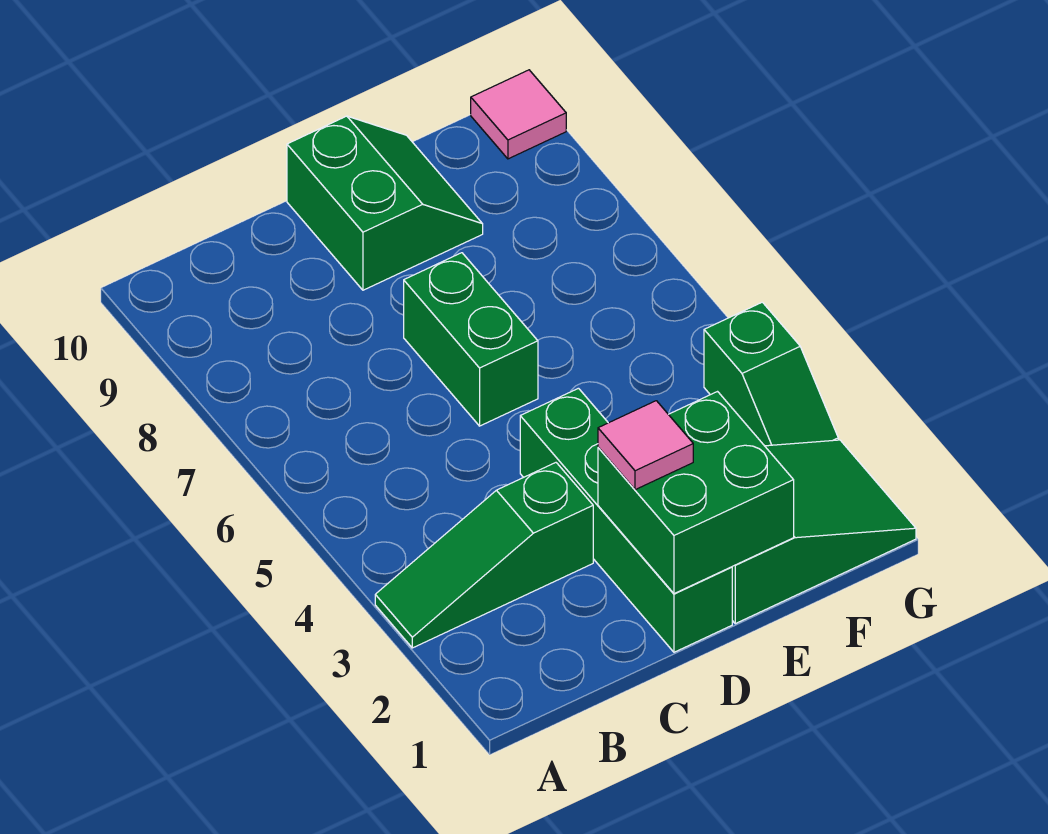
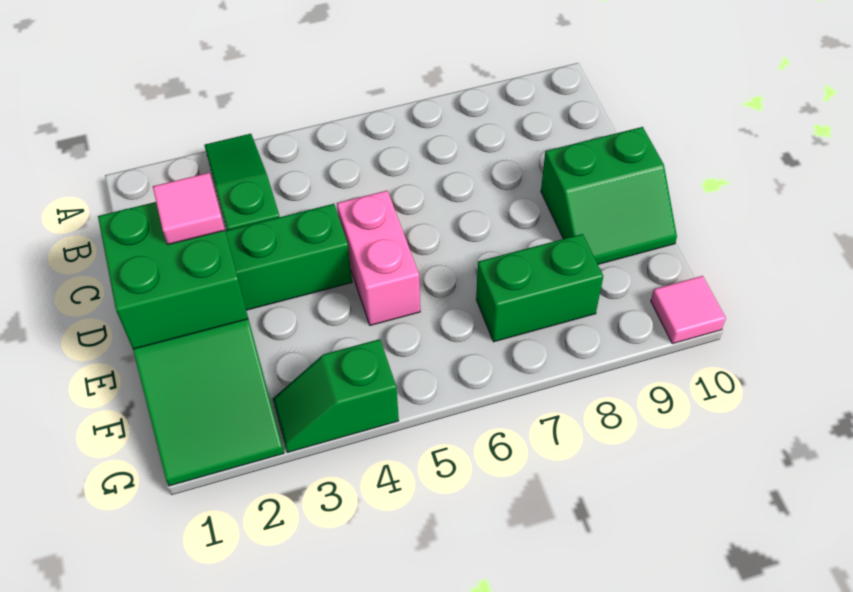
none -> pink 1x2 brick [337,191,420,325]
green 1x2 brick [404,253,538,426] -> green 1x2 brick moved to [476,234,603,342]

